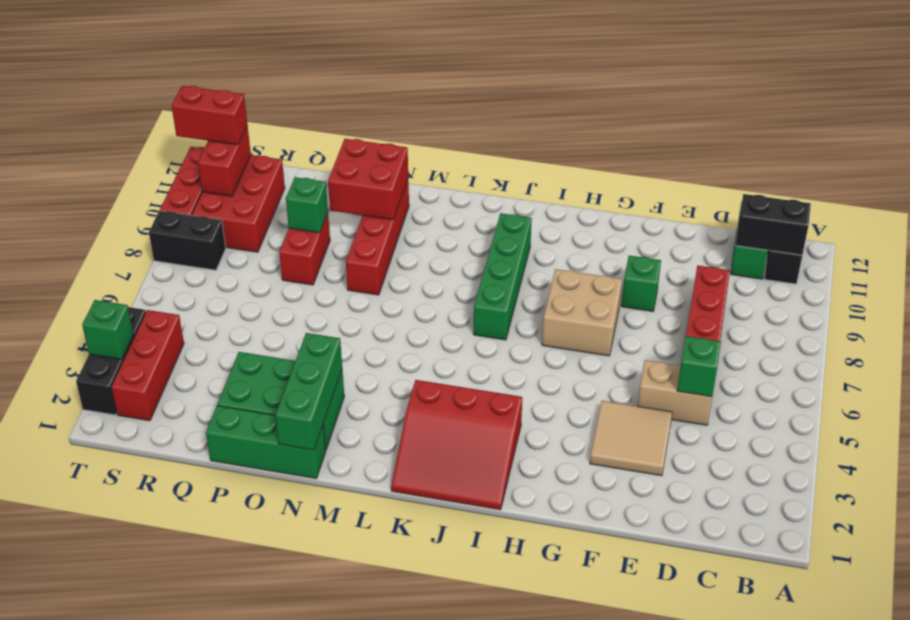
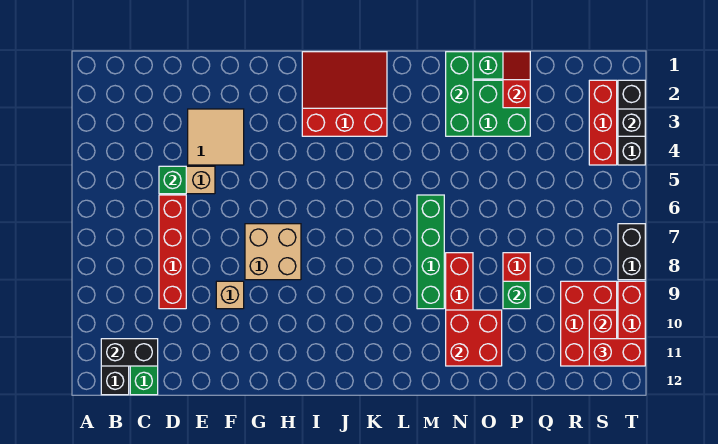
green 1x1 brick [621,256,661,311] -> tan 1x1 brick [216,281,244,309]
green 1x4 brick [474,213,532,340] -> green 1x4 brick moved to [417,195,444,309]
none -> red 1x2 slope [503,52,530,108]
black 1x2 brick [149,211,226,270] -> black 1x2 brick turned to [618,224,645,280]
green 1x1 brick [82,300,133,359] -> black 1x1 brick [618,109,645,136]

